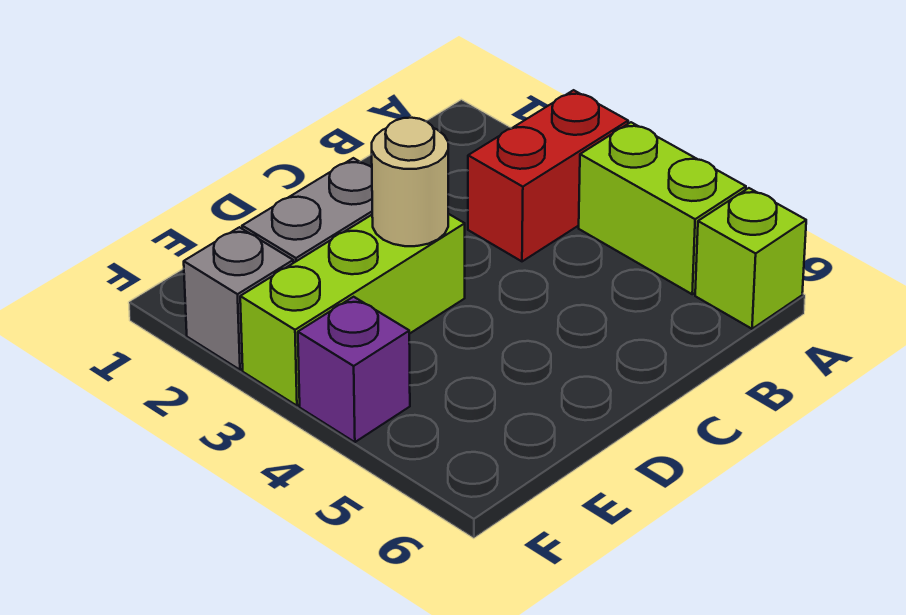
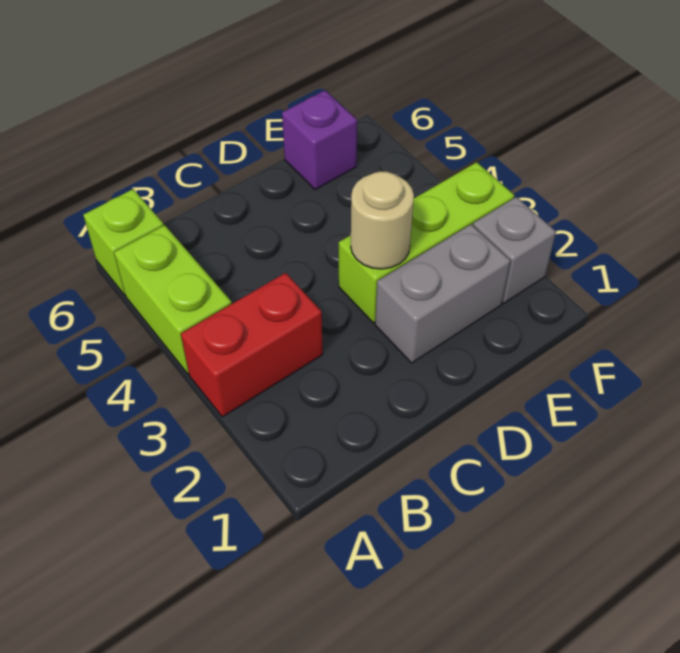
purple 1x1 brick [298,297,410,442] -> purple 1x1 brick moved to [282,90,357,190]

